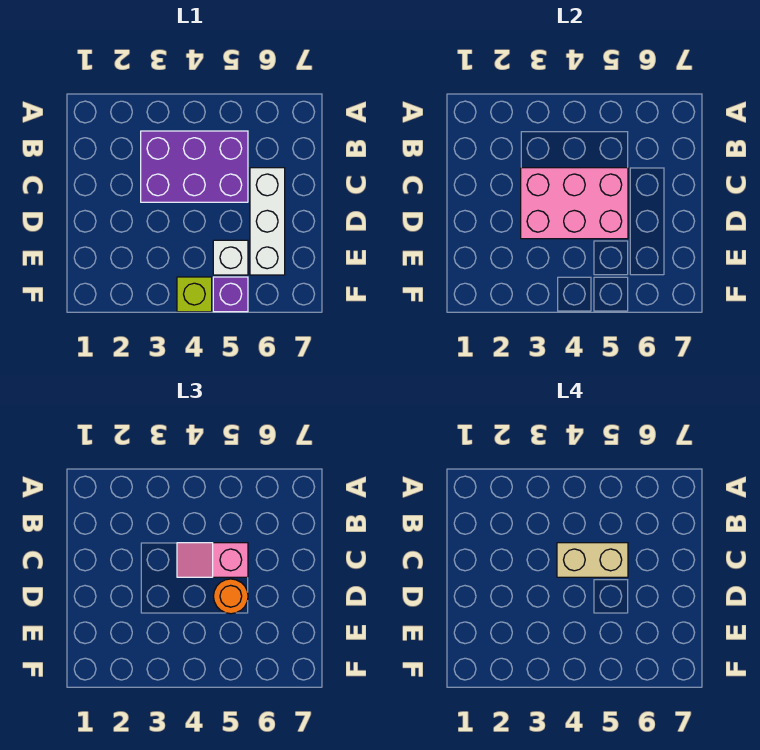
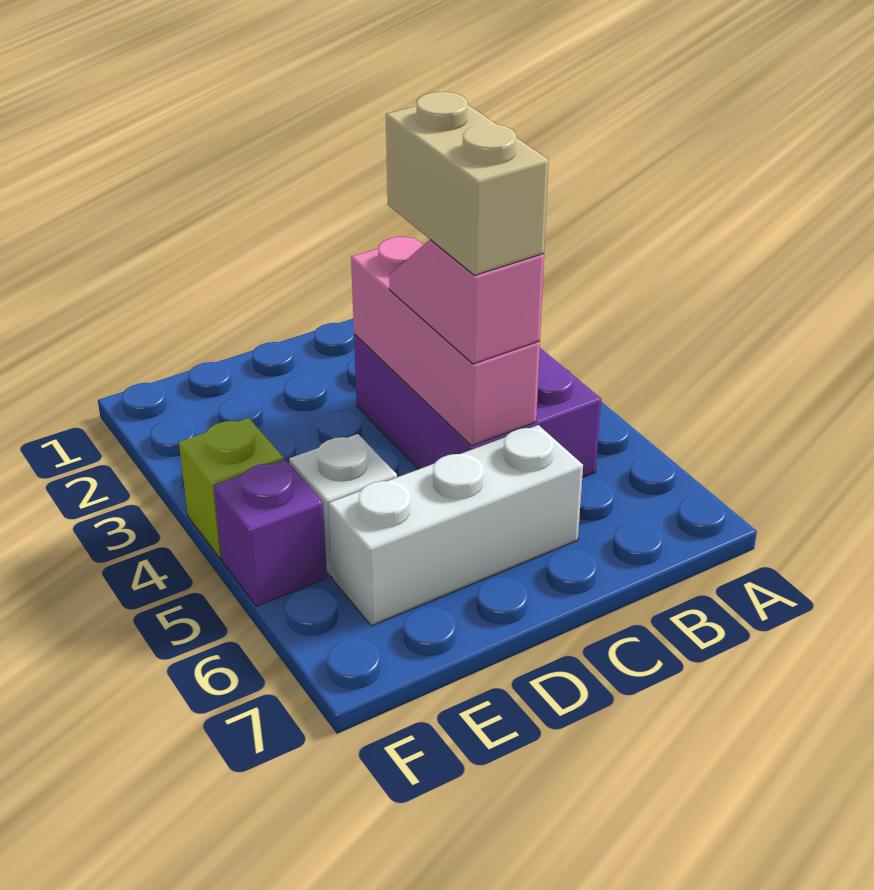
pink 2x3 brick [521,168,628,239] -> pink 1x3 brick [351,237,540,446]
orange 1x1 round brick [213,579,248,614] -> none

